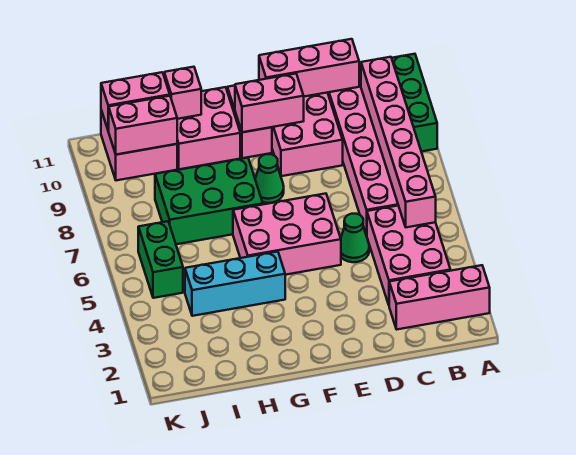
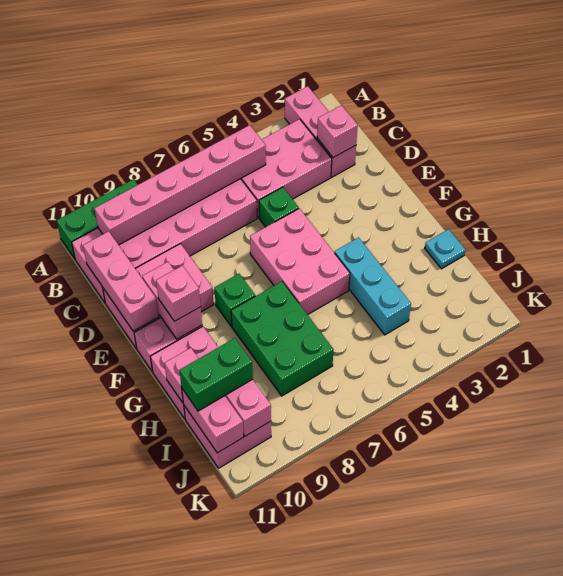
none -> pink 1x1 brick [317,105,358,158]
green 1x1 cone [341,214,369,262] -> green 1x1 brick [259,187,299,227]
green 1x1 cone [255,154,284,203] -> green 1x1 brick [214,274,255,326]
none -> pink 1x1 brick [156,265,201,321]
none -> cyan 1x1 plate [425,229,466,269]
green 1x2 brick [138,221,183,298] -> green 1x2 brick moved to [179,338,253,411]

